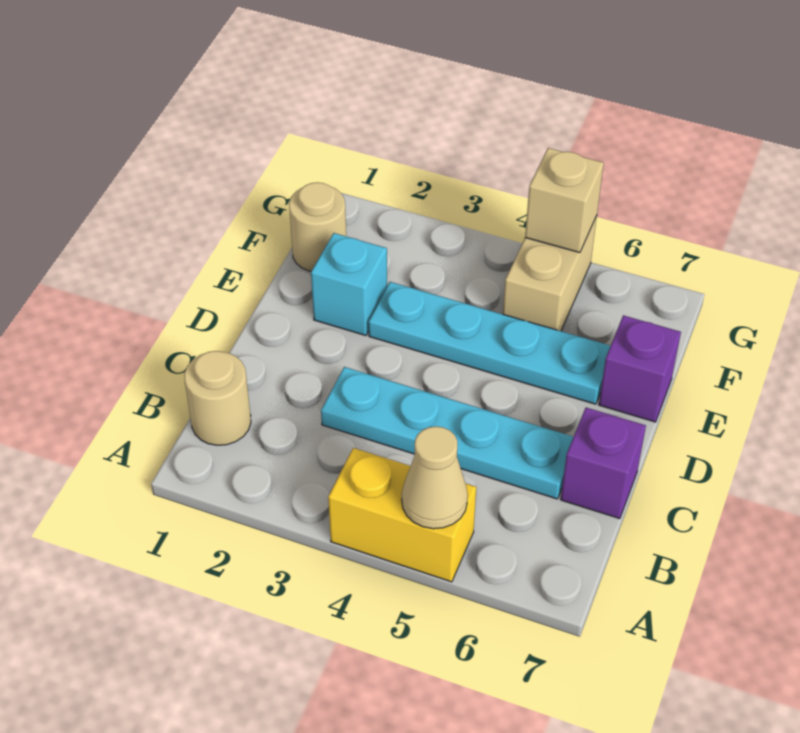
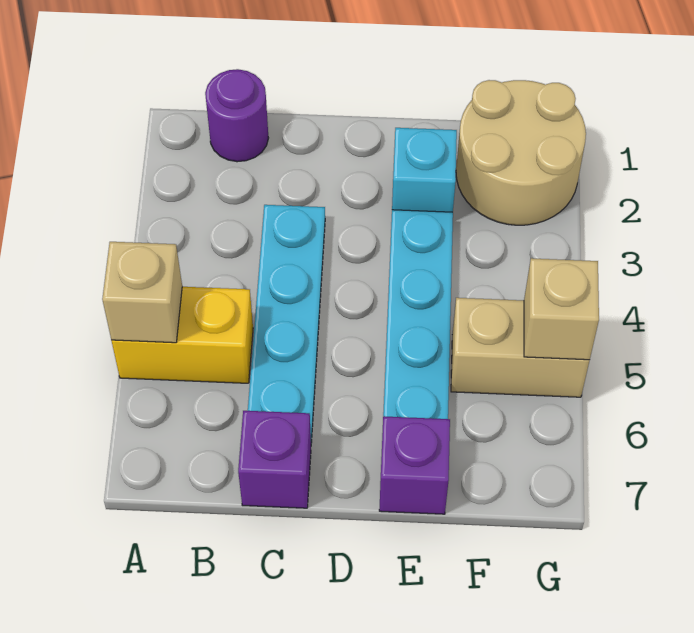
yellow 1x2 brick [328,448,476,582] -> yellow 1x2 brick turned to [111,287,253,383]
tan 1x1 cone [402,426,468,529] -> tan 1x1 brick [102,242,182,343]
tan 1x1 round brick [184,351,251,445] -> purple 1x1 round brick [205,69,268,162]
tan 1x1 round brick [289,182,346,271] -> tan 2x2 round brick [456,80,586,225]

